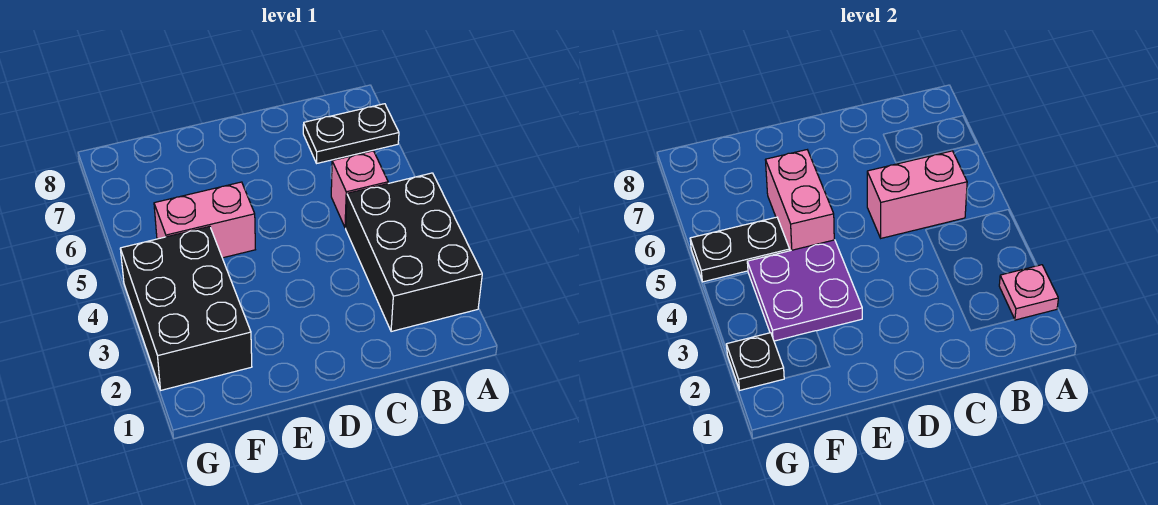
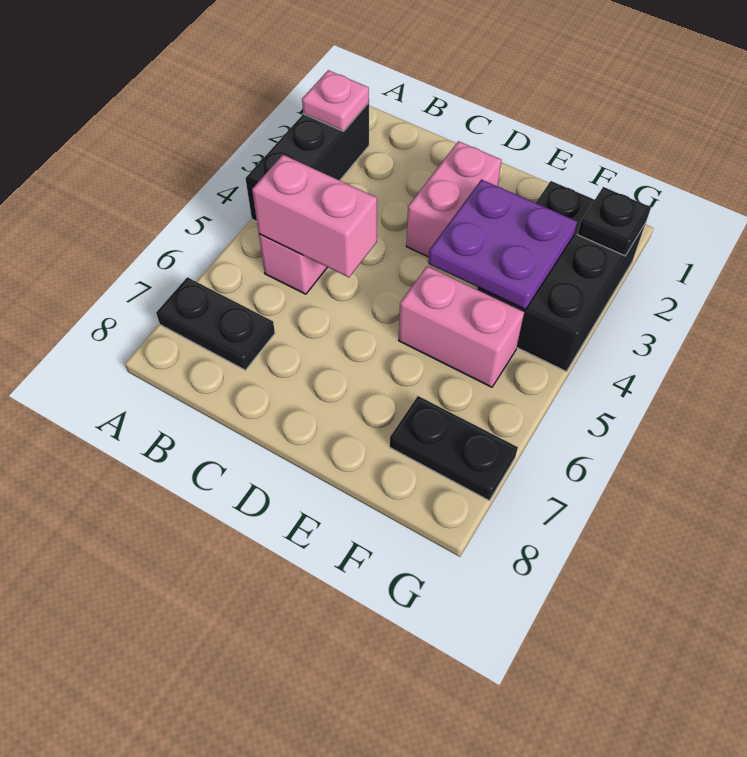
black 2x3 brick [346,173,482,332] -> black 1x3 brick [245,103,369,222]
pink 1x2 brick [766,150,834,251] -> pink 1x2 brick moved to [406,141,502,257]
black 1x2 plate [690,217,790,282] -> black 1x2 plate moved to [390,396,518,501]

